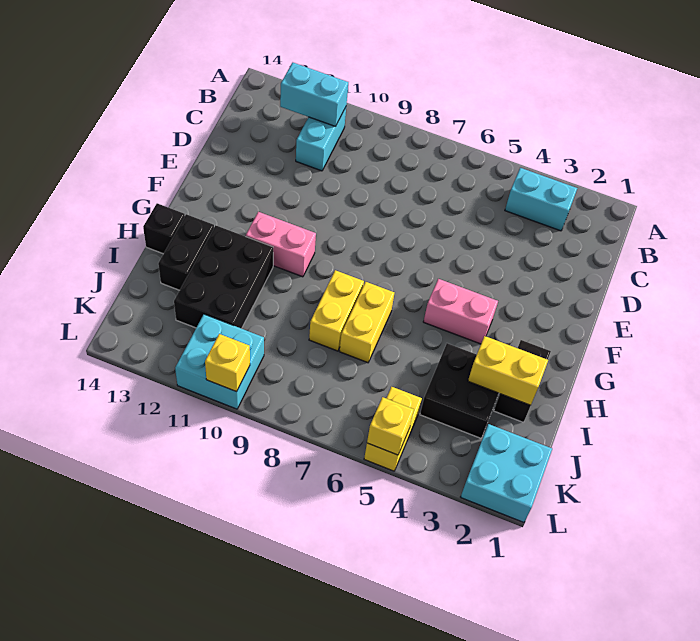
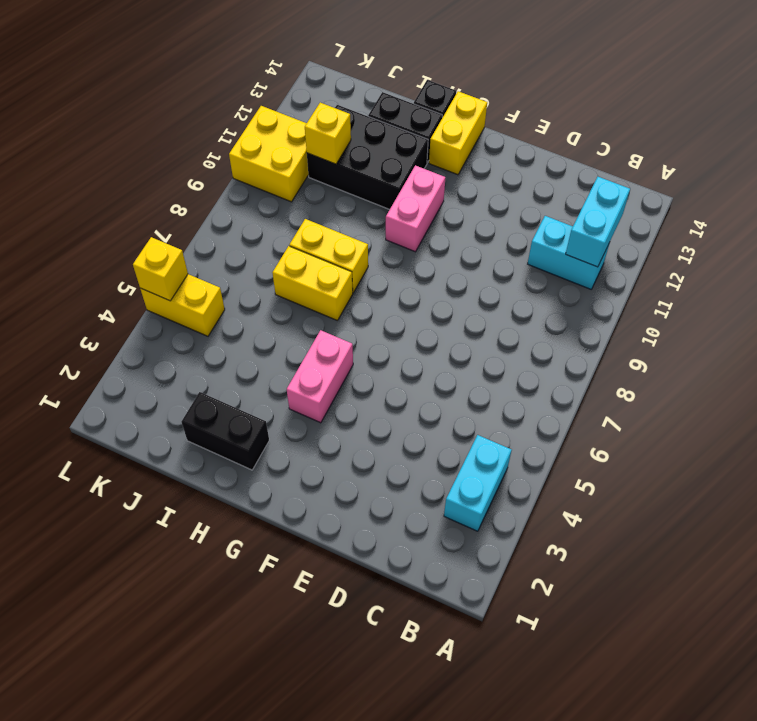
yellow 1x2 brick [468,336,548,405] -> yellow 1x2 brick moved to [429,91,487,175]
black 2x2 brick [420,343,499,438] -> none
cyan 2x2 brick [461,424,552,522] -> none
cyan 2x2 brick [175,314,264,409] -> yellow 2x2 brick [229,106,308,202]
yellow 1x1 brick [205,334,250,392] -> yellow 1x1 brick moved to [305,103,351,164]

